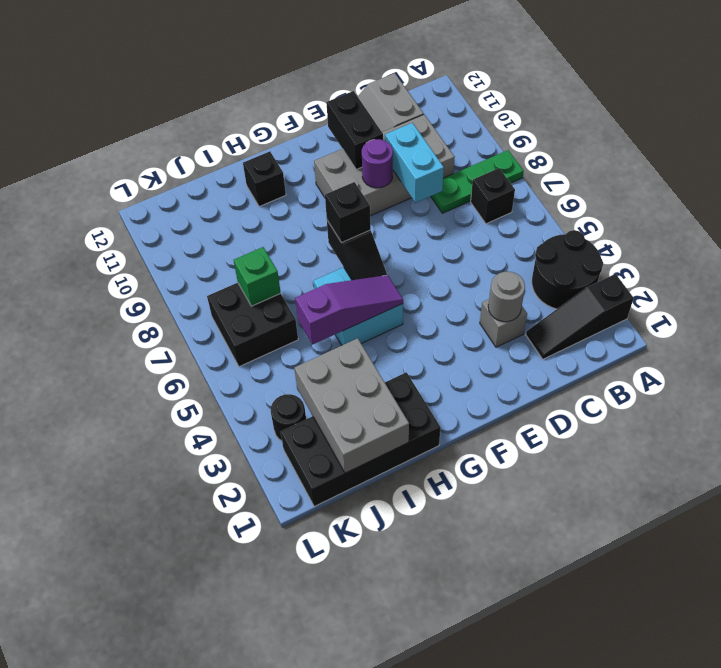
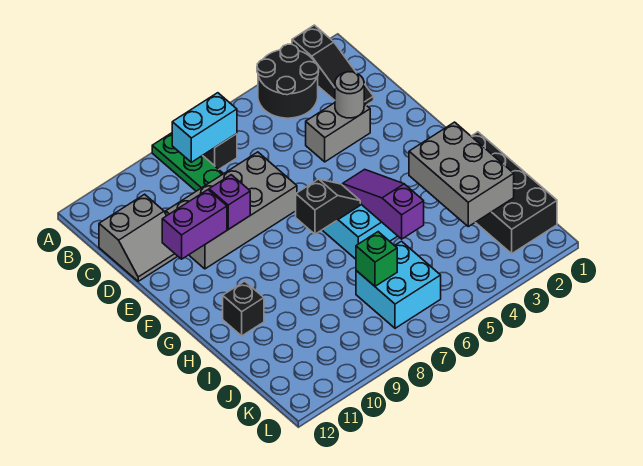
grey 2x4 brick [314,115,455,216] -> grey 2x4 brick turned to [166,152,297,269]
grey 1x1 brick [480,299,527,347] -> grey 1x2 brick [306,103,370,162]
cyan 1x2 brick [385,123,444,203] -> cyan 1x2 brick moved to [172,93,237,162]
purple 1x1 round brick [362,139,393,188] -> purple 1x1 brick [209,175,250,229]
black 1x2 brick [326,91,383,169] -> purple 1x2 brick [162,190,227,259]
black 1x1 brick [325,182,371,243] -> none
grey 2x3 brick [294,338,409,473] -> grey 2x3 brick turned to [409,122,514,227]
black 2x2 brick [207,283,298,367] -> cyan 2x2 brick [356,241,441,328]
black 1x1 round brick [271,394,306,441] -> none

